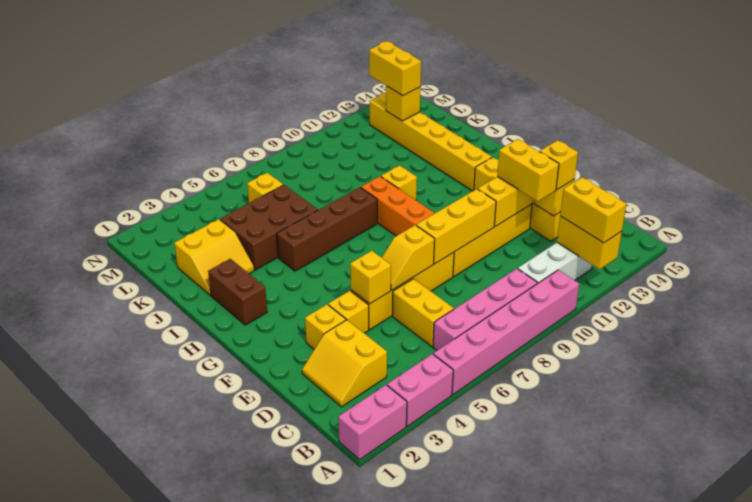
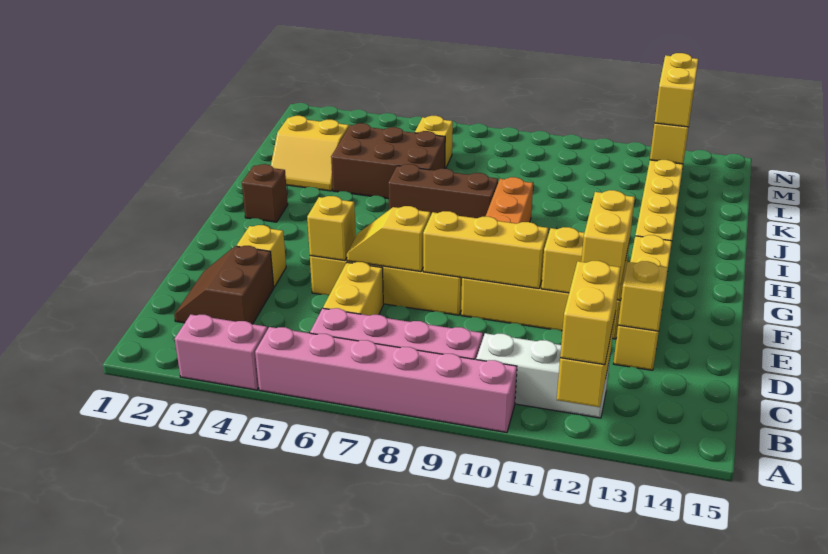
pink 1x2 brick [338,385,407,460] -> none
yellow 2x2 slope [302,320,387,407] -> brown 2x2 slope [174,246,274,324]
yellow 1x1 brick [540,140,578,190] -> none
yellow 1x1 brick [328,291,369,333] -> none
brown 1x2 brick [208,259,267,325] -> brown 1x1 brick [242,164,288,222]
brown 1x4 brick [277,187,377,271] -> brown 1x3 brick [388,164,498,218]
yellow 1x1 brick [381,166,417,200] -> none

